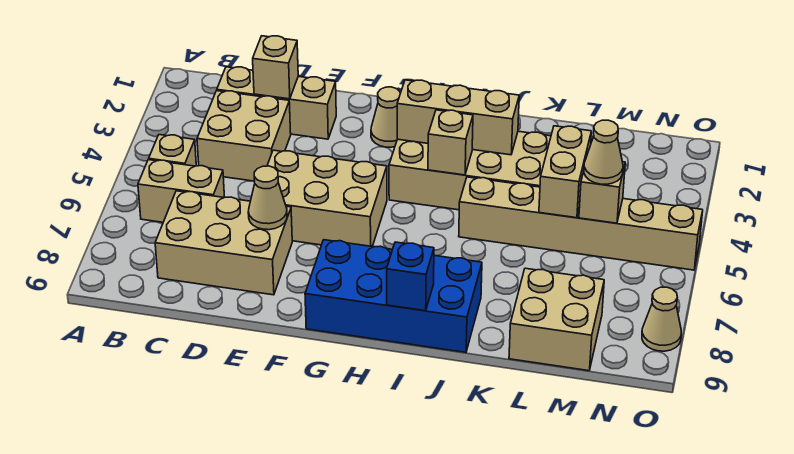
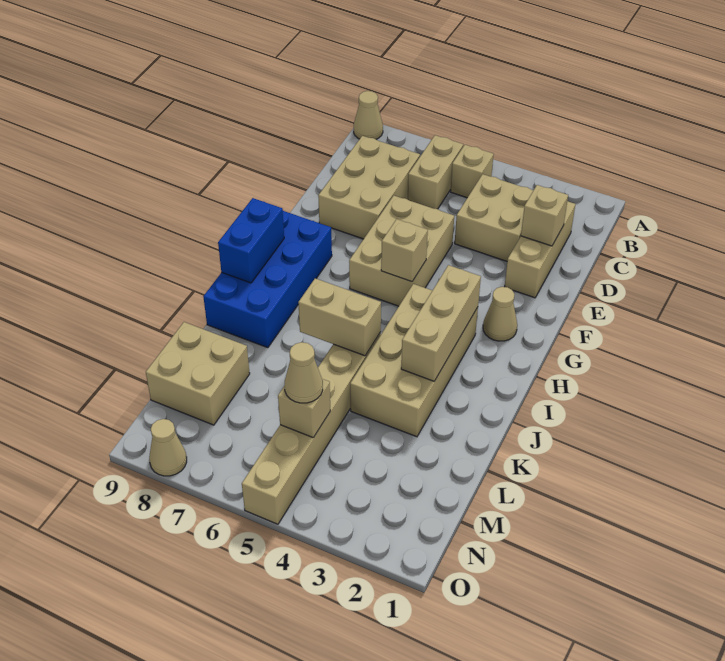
tan 1x1 cone [248,166,287,230] -> tan 1x1 cone moved to [354,91,383,139]
tan 1x1 brick [428,110,473,175] -> tan 1x1 brick moved to [381,219,428,282]
blue 1x1 brick [387,242,434,311] -> blue 1x2 brick [218,198,284,283]
tan 1x2 brick [539,126,591,218] -> tan 1x2 brick moved to [298,278,381,356]

